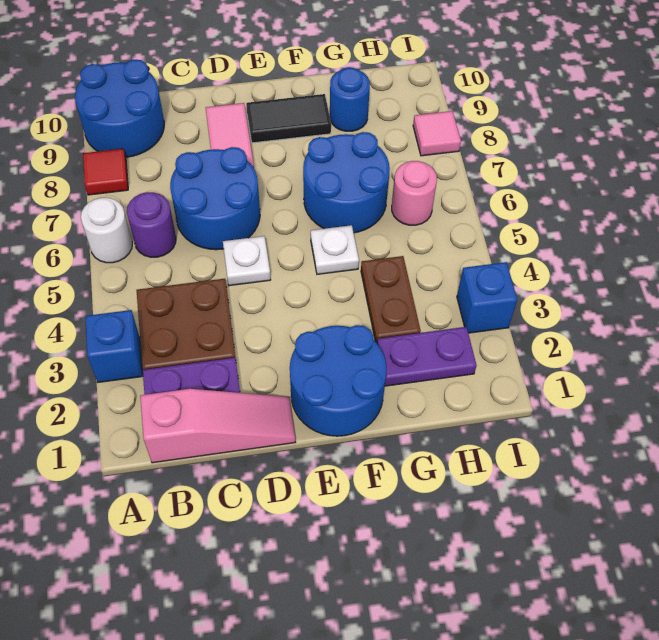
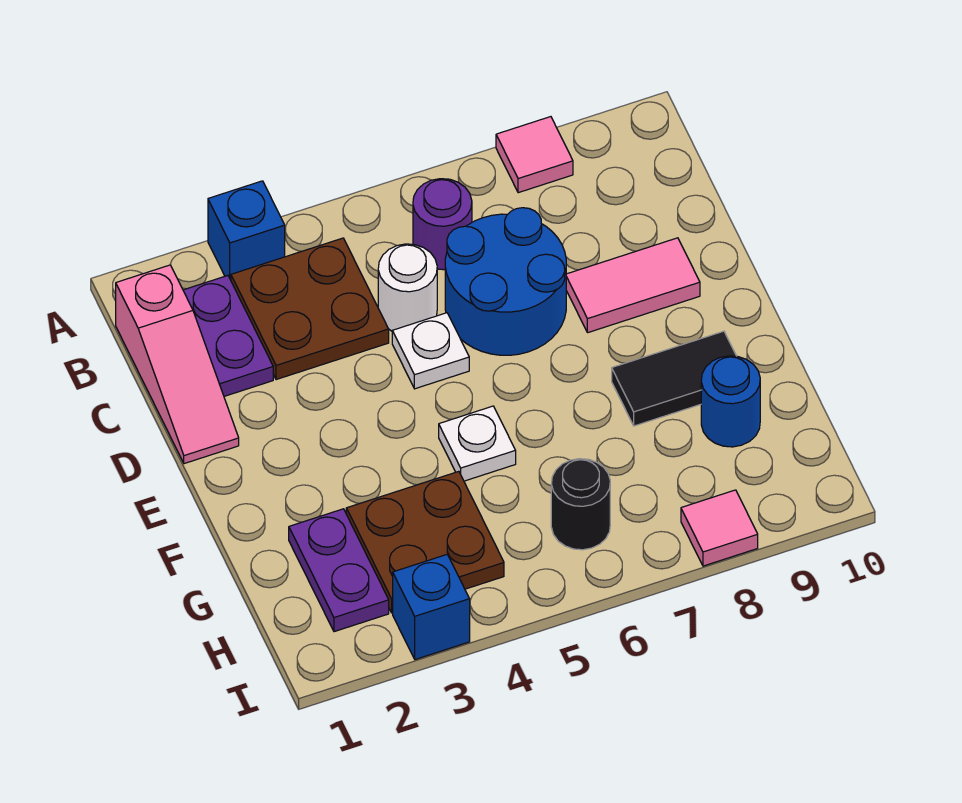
white 1x1 round brick [81,198,132,263] -> white 1x1 round brick moved to [378,244,437,331]
red 1x1 tile [83,149,128,195] -> pink 1x1 tile [496,117,573,193]
blue 2x2 round brick [75,60,164,157] -> none
blue 2x2 round brick [290,325,386,436] -> none
black 1x2 tile [246,94,331,143] -> black 1x2 tile turned to [612,331,736,426]
blue 2x2 round brick [303,132,390,233] -> none
brown 1x2 plate [361,256,421,343] -> brown 2x2 plate [346,471,504,613]
pink 1x1 round brick [392,161,437,225] -> black 1x1 round brick [551,459,610,550]

